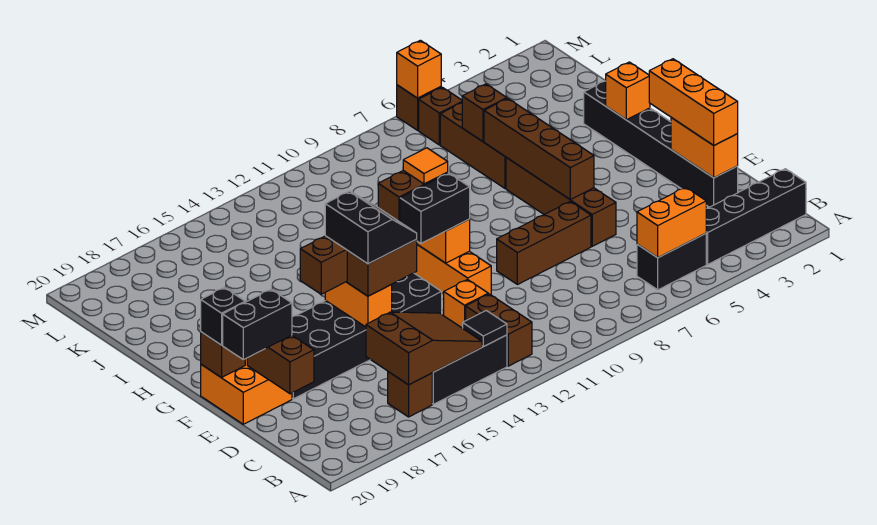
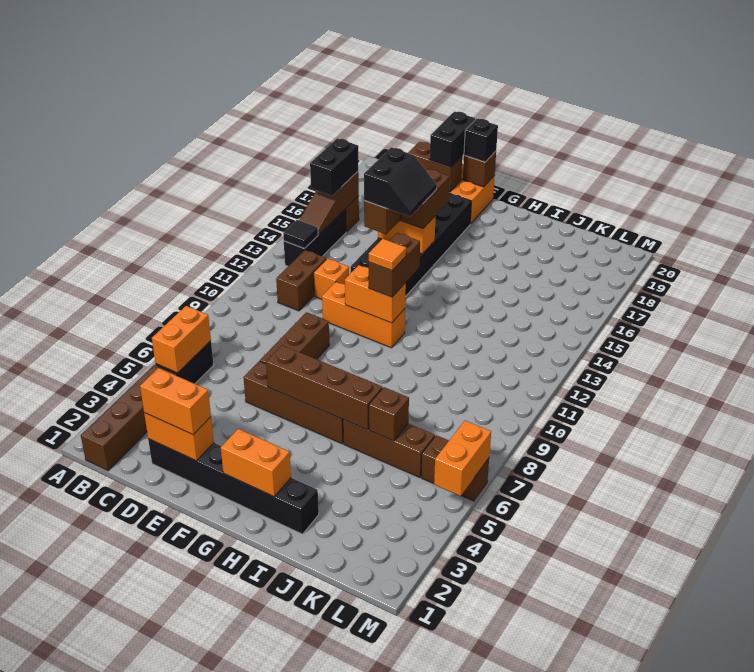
black 1x4 brick [706,169,806,264] -> brown 1x4 brick [81,365,177,471]
brown 1x2 brick [466,294,532,366] -> brown 1x2 brick turned to [276,250,326,311]
brown 2x3 slope [366,312,482,385] -> brown 1x3 slope [299,172,359,235]
orange 1x3 brick [649,59,738,145] -> orange 1x2 brick [140,368,211,435]
black 2x2 slope [325,191,417,264] -> black 2x2 slope turned to [364,147,437,216]
black 1x2 brick [400,173,470,243] -> black 1x2 brick moved to [310,138,358,196]
orange 1x1 brick [606,62,650,120] -> orange 1x2 brick [221,429,291,497]
orange 1x1 brick [397,40,441,98] -> orange 1x2 brick [434,421,491,496]

